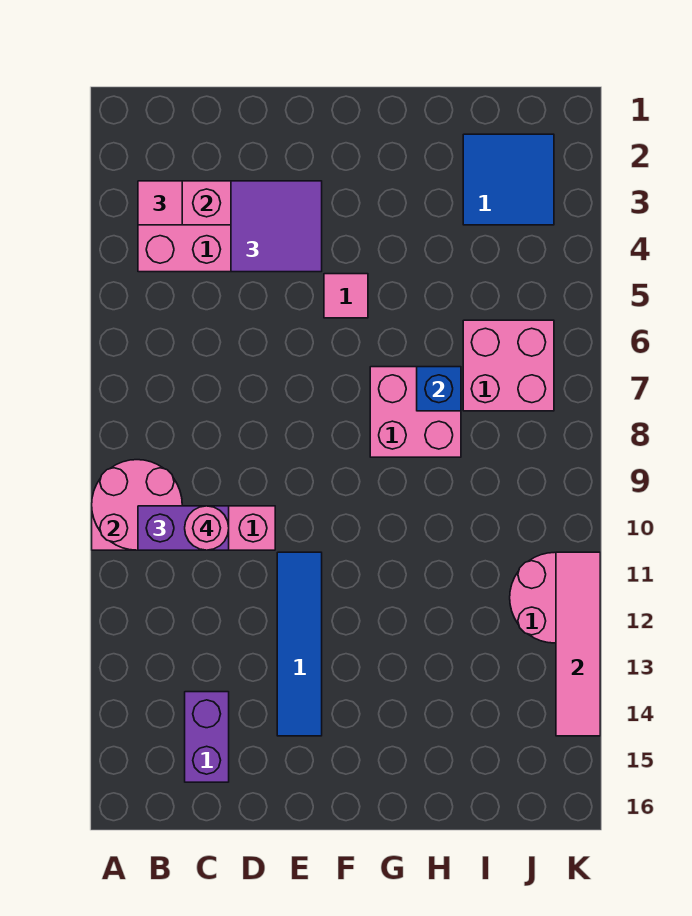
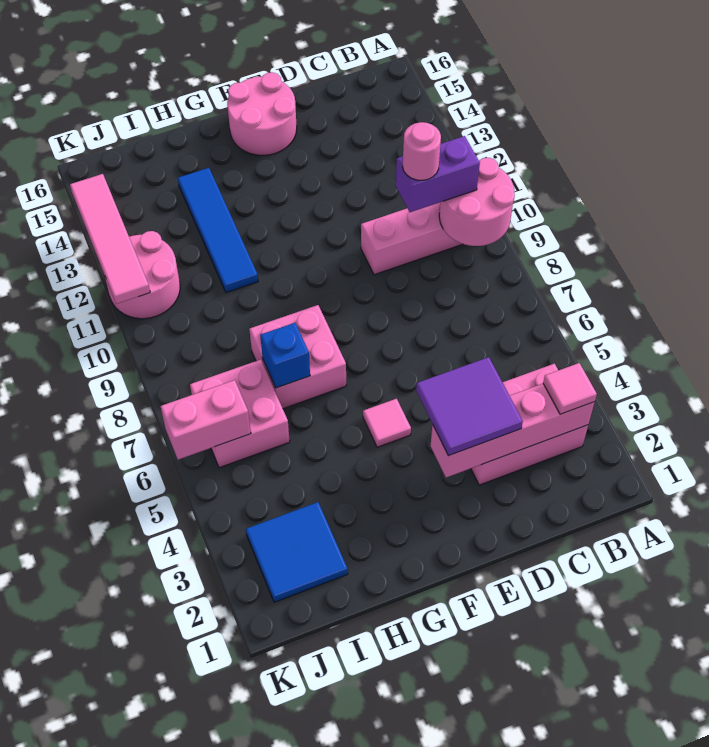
purple 1x2 brick [185,692,229,782] -> none
blue 1x4 tile [277,552,322,736] -> blue 1x4 tile moved to [178,168,258,293]
none -> pink 2x2 round brick [227,72,297,155]
none -> pink 1x2 brick [161,380,251,460]

